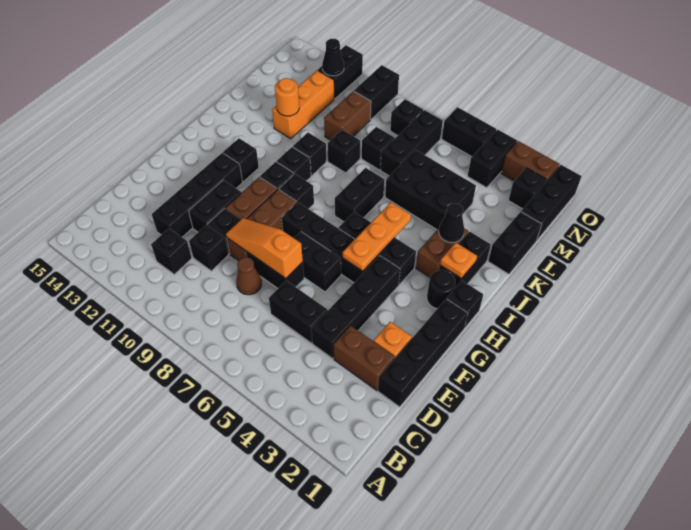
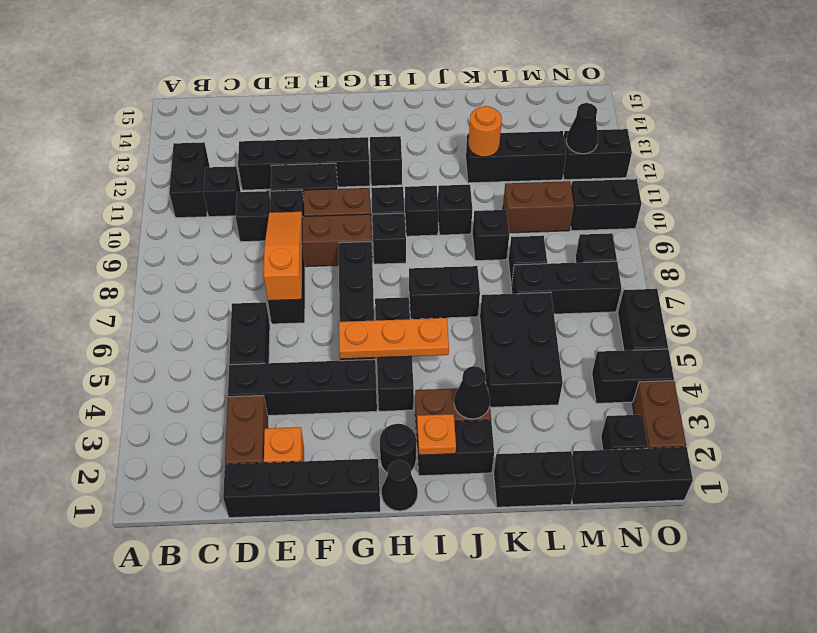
brown 1x1 cone [236,257,262,295] -> none
black 1x2 brick [294,232,341,292] -> black 1x2 brick moved to [169,142,210,218]
black 1x1 brick [447,281,483,328] -> black 1x1 cone [382,460,418,511]
orange 1x3 brick [272,70,334,139] -> black 1x3 brick [466,131,566,183]

